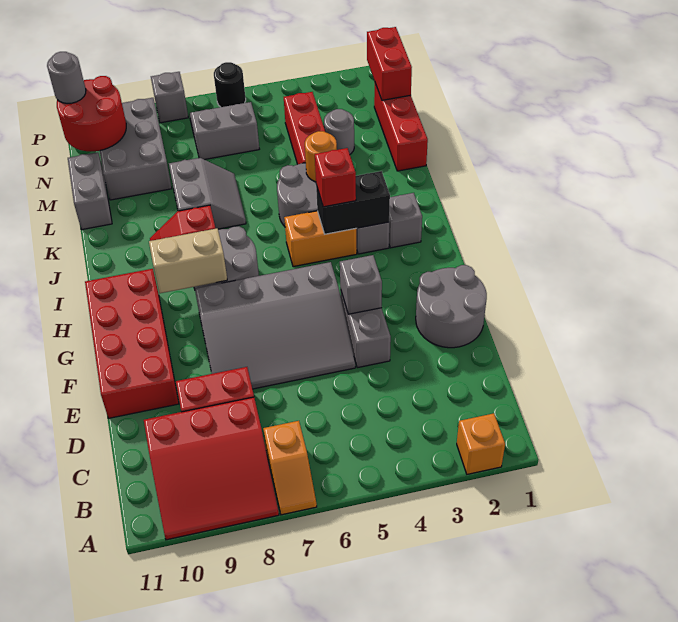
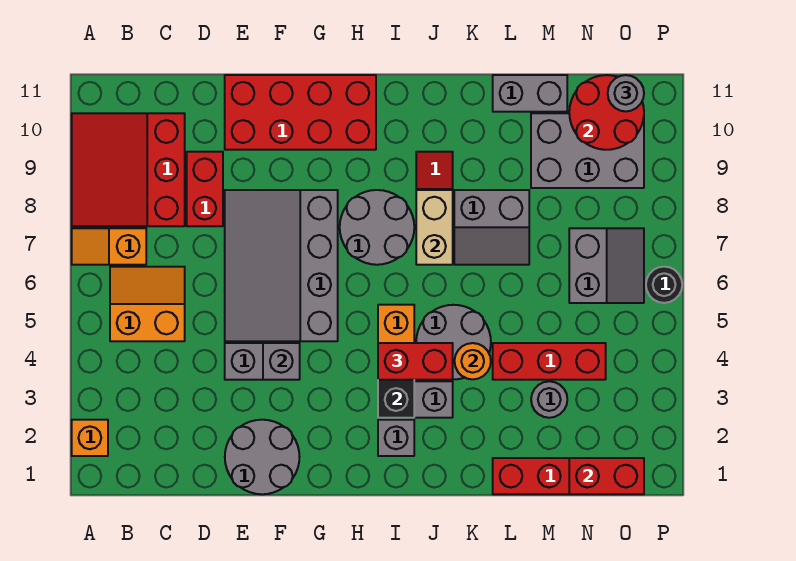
none -> orange 2x2 slope [110,267,185,341]
tan 1x2 brick [149,228,227,293] -> tan 1x2 brick moved to [416,190,453,265]
red 1x1 brick [315,148,356,207] -> red 1x2 brick [378,343,453,380]
grey 1x1 brick [151,72,188,123] -> none

